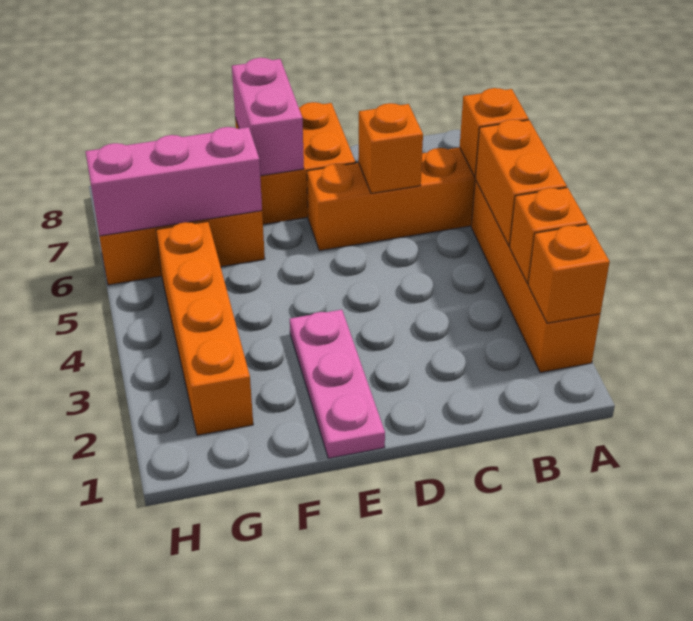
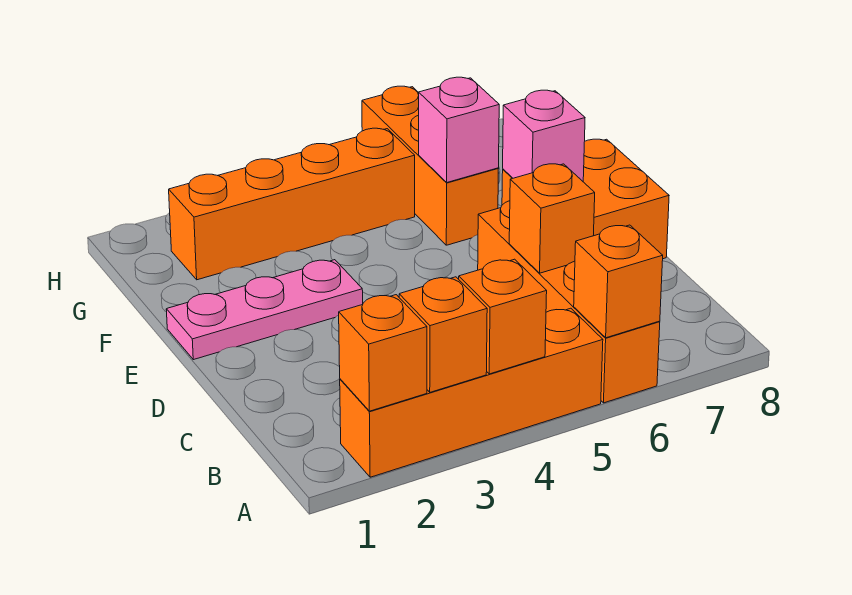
orange 1x2 brick [475,120,567,246] -> orange 1x1 brick [459,259,547,374]
pink 1x2 brick [232,58,304,176] -> pink 1x1 brick [503,90,585,181]
pink 1x3 brick [85,127,262,236] -> pink 1x1 brick [419,77,499,182]

